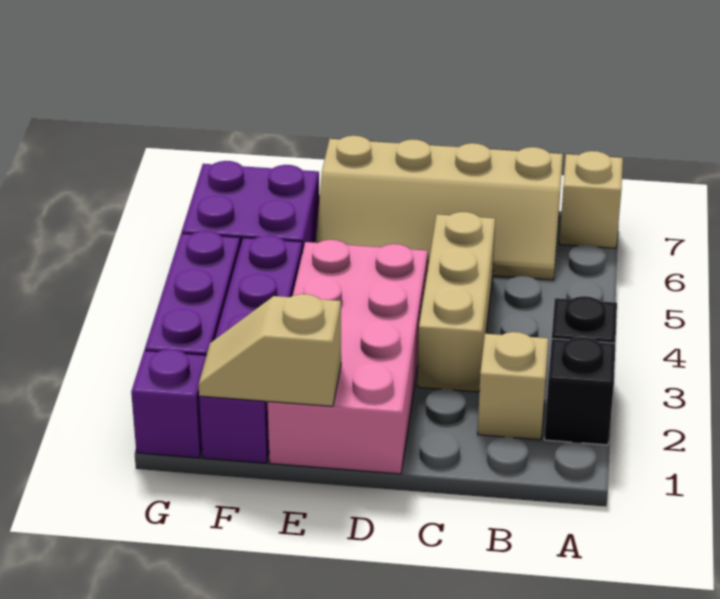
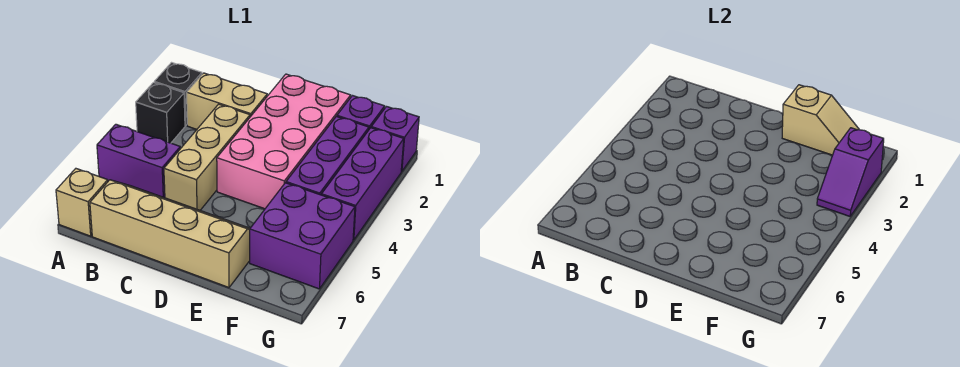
none -> purple 1x2 brick [97,124,180,198]
tan 1x1 brick [478,332,548,440] -> tan 1x2 brick [187,73,267,129]
none -> purple 1x2 slope [817,128,884,216]

